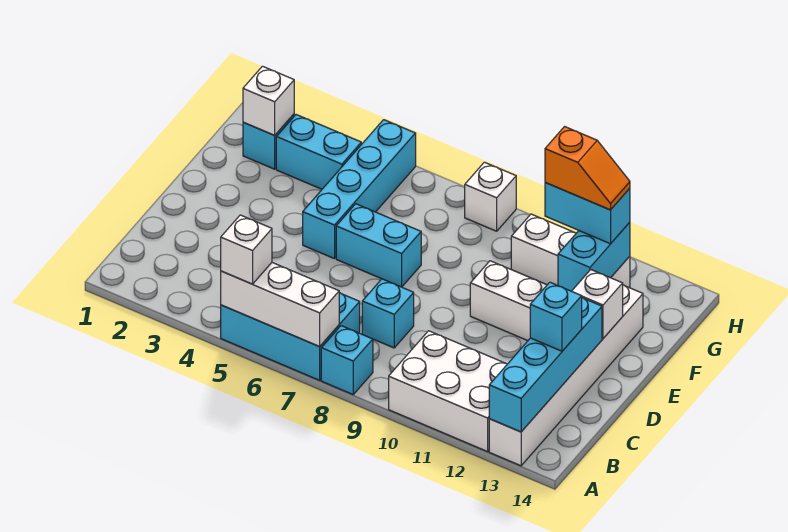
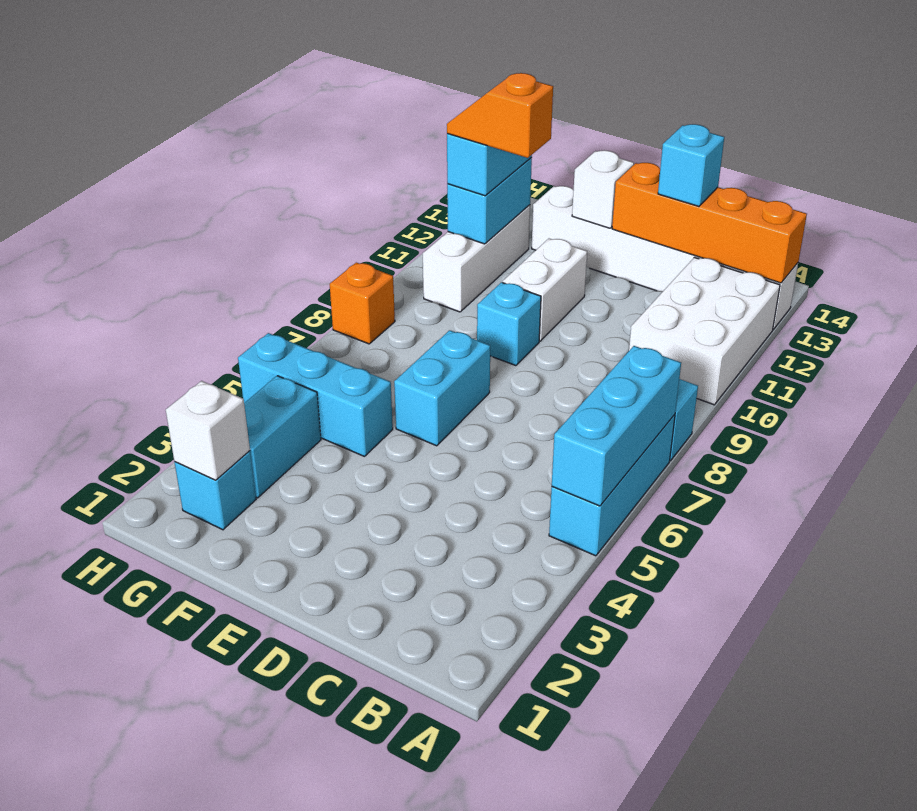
cyan 2x3 brick [221,293,360,380] -> cyan 1x3 brick [549,415,675,556]
white 1x3 brick [221,263,339,347] -> cyan 1x3 brick [552,346,681,506]
white 1x1 brick [221,215,272,284] -> none
cyan 1x4 brick [489,298,602,432] -> orange 1x4 brick [612,163,807,283]
cyan 1x1 brick [362,279,414,348] -> cyan 1x1 brick moved to [477,282,541,366]
cyan 1x4 brick [303,120,416,259] -> cyan 1x3 brick [238,333,393,457]
cyan 1x2 brick [558,222,630,291] -> cyan 1x2 brick turned to [447,158,532,244]
orange 1x2 slope [545,127,630,210] -> orange 1x2 slope turned to [447,73,553,158]
white 1x1 brick [465,162,516,231] -> orange 1x1 brick [330,263,395,344]

